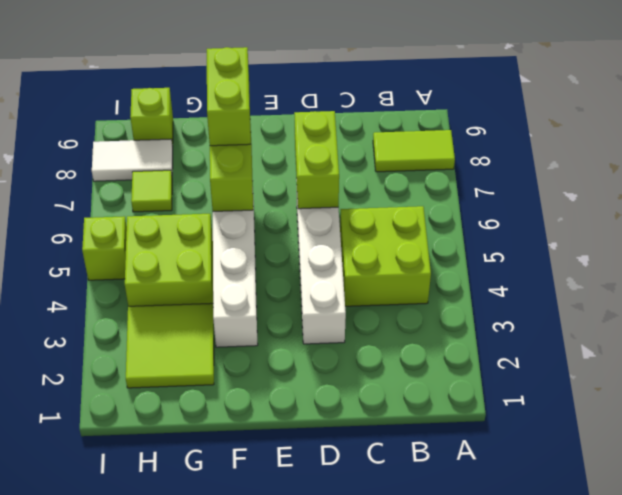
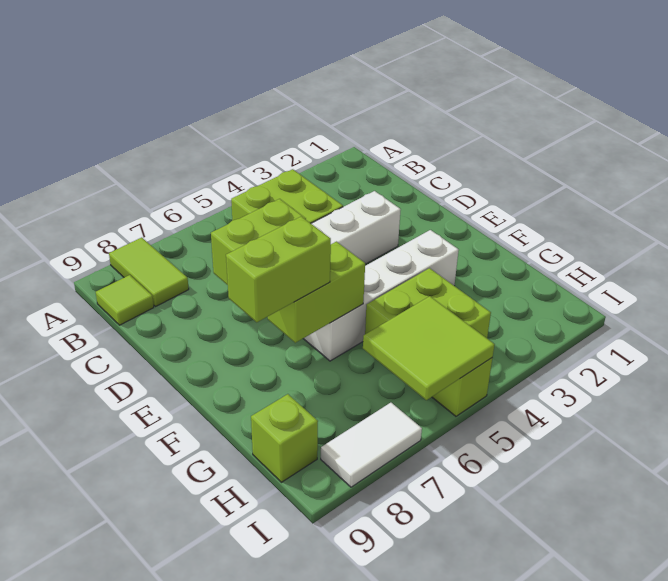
lime 2x2 tile [126,303,214,388] -> lime 2x2 tile moved to [363,296,495,400]
lime 1x1 tile [131,170,172,212] -> lime 1x1 tile moved to [96,275,154,325]
white 1x2 tile [92,139,173,181] -> white 1x2 tile turned to [321,403,422,487]

